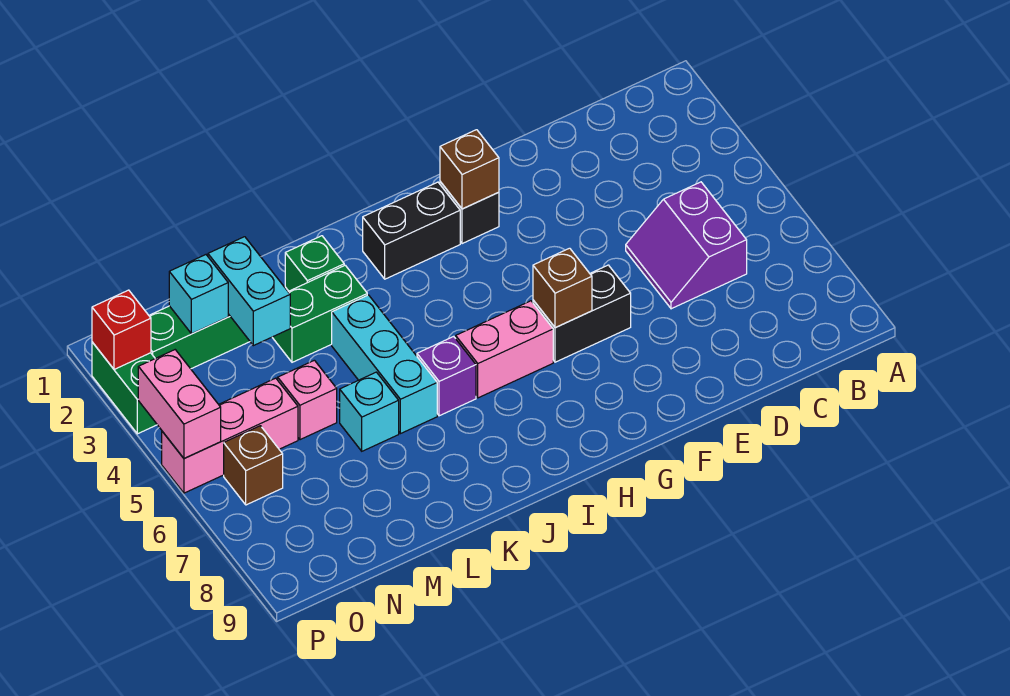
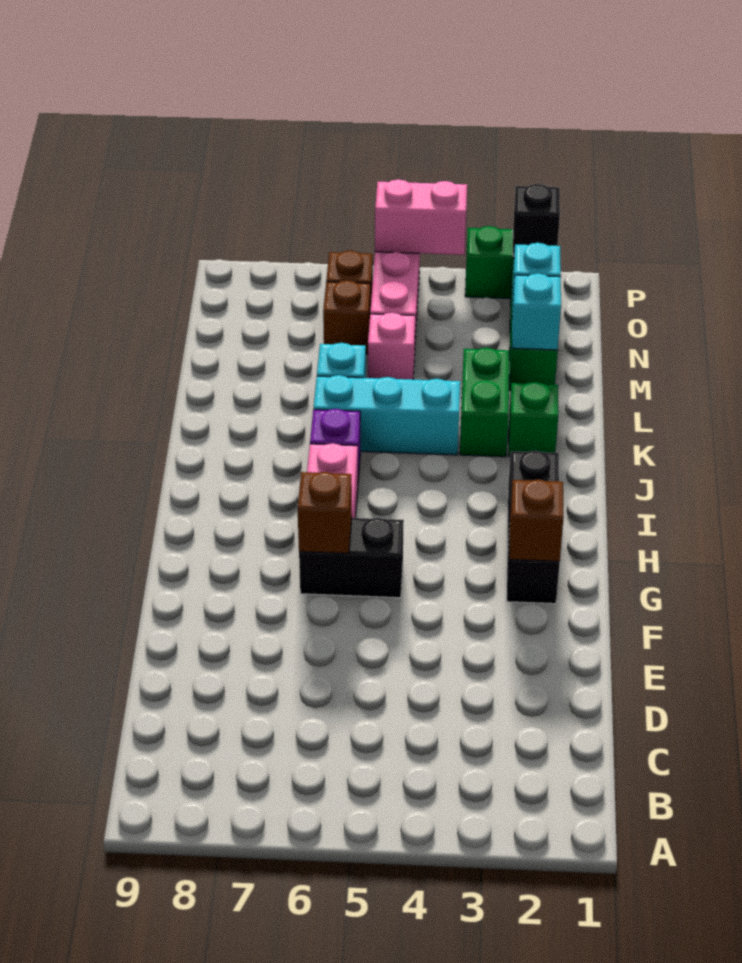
purple 2x2 slope [626,182,747,309] -> none
black 1x2 brick [533,265,631,362] -> black 1x2 brick turned to [299,518,404,598]
cyan 1x2 brick [208,237,290,346] -> cyan 1x1 brick [512,273,561,350]
none -> brown 1x1 brick [323,280,370,354]
red 1x1 brick [92,290,151,369] -> black 1x1 brick [513,184,560,256]

